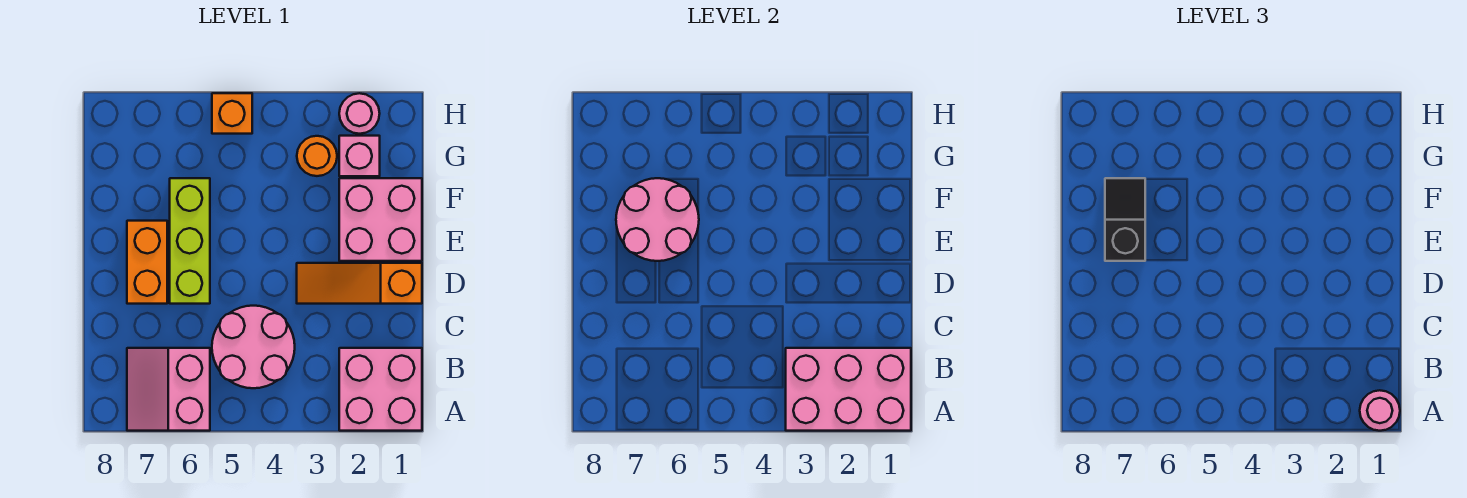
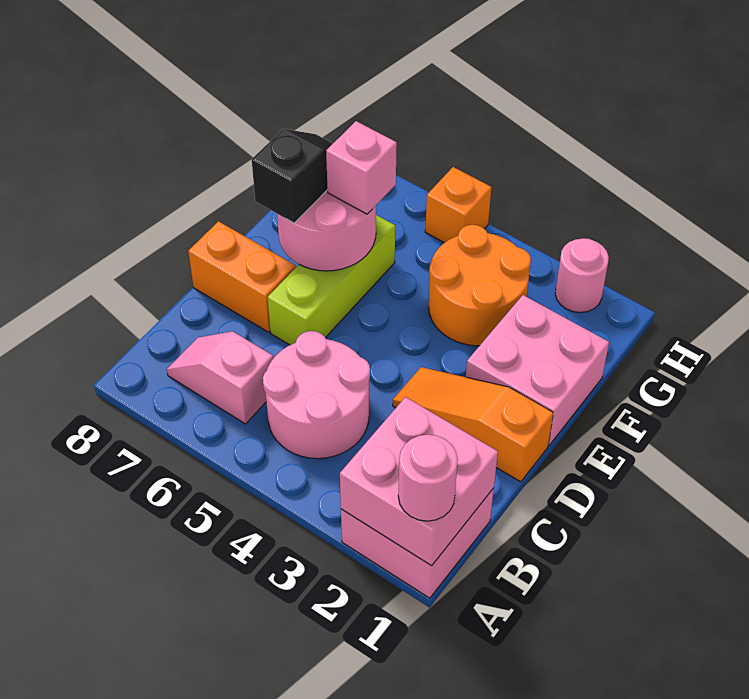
pink 2x3 brick [786,348,911,431] -> pink 2x2 brick [340,397,498,566]
pink 2x2 slope [127,348,210,431] -> pink 1x2 slope [167,331,273,424]
orange 1x2 brick [127,221,167,304] -> orange 1x2 brick turned to [188,221,295,332]
pink 1x1 brick [339,136,380,176] -> pink 1x1 brick moved to [326,121,397,214]
orange 1x1 round brick [297,136,337,176] -> orange 2x2 round brick [429,225,531,346]

